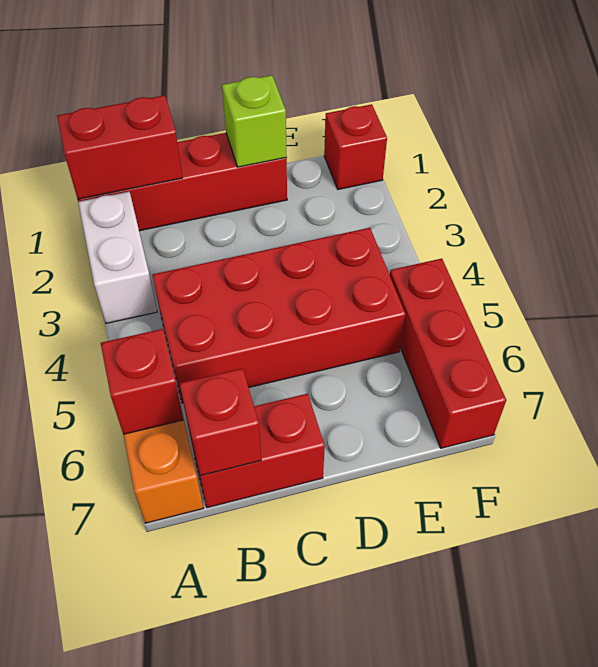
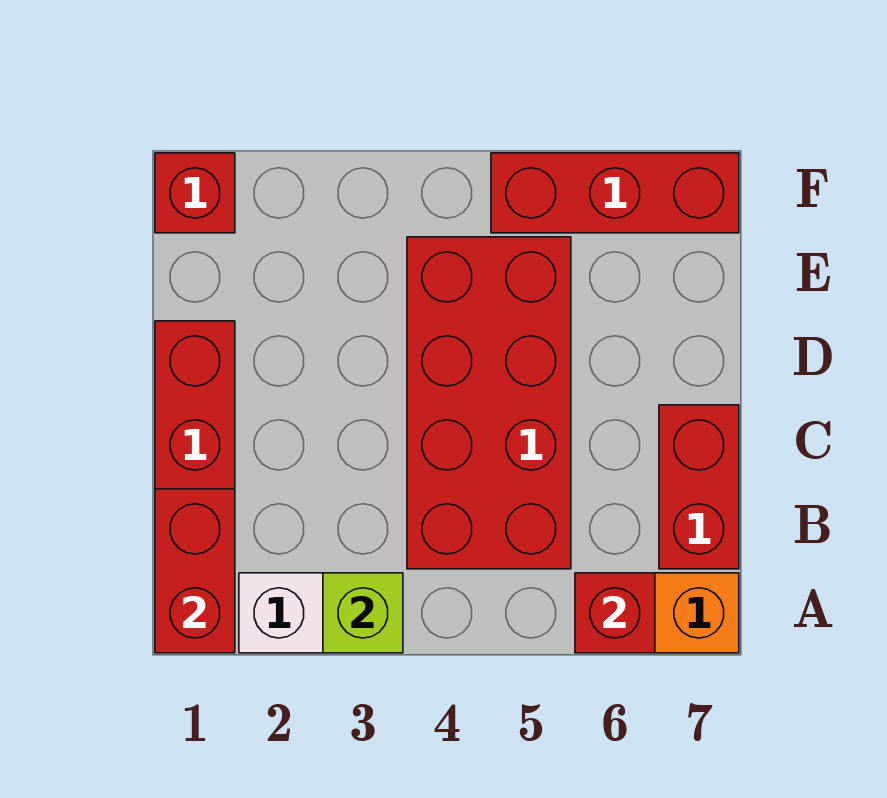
red 1x1 brick [180,368,261,476] -> none
lime 1x1 brick [222,75,287,167] -> lime 1x1 brick moved to [323,573,403,653]

